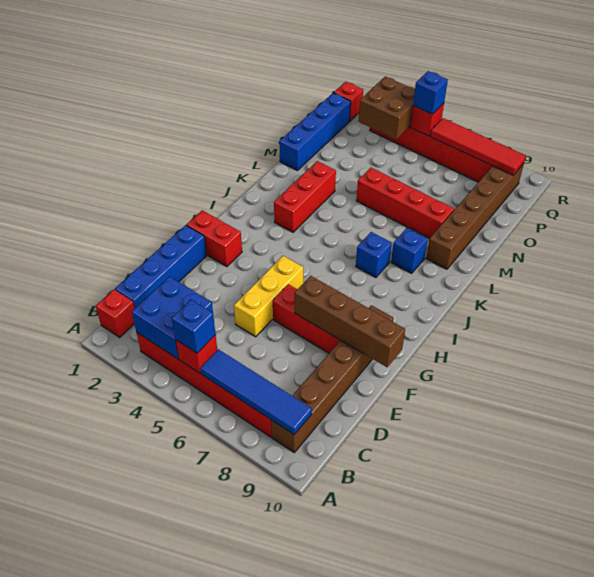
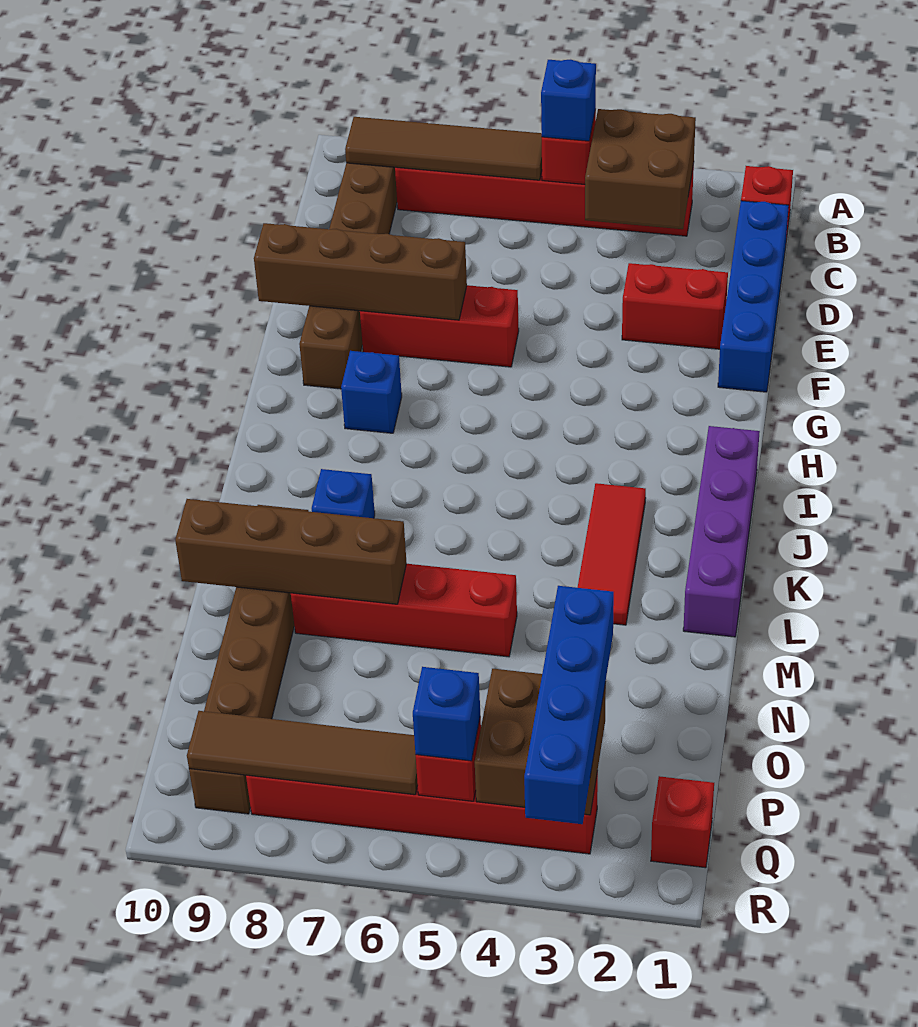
blue 2x2 brick [132,277,214,359] -> brown 2x2 brick [585,109,696,229]
blue 1x4 tile [200,349,312,435] -> brown 1x4 tile [345,117,542,180]
yellow 1x3 brick [234,256,303,337] -> none
red 1x2 brick [186,210,242,267] -> red 1x2 brick moved to [622,263,728,349]
none -> purple 1x4 brick [683,426,760,637]
red 1x3 brick [274,161,336,232] -> red 1x3 tile [577,483,646,625]
blue 1x1 brick [356,232,392,278] -> blue 1x1 brick moved to [341,351,402,433]
blue 1x4 brick [279,93,351,171] -> blue 1x4 brick moved to [524,586,614,824]
none -> brown 1x4 brick [175,499,407,604]
red 1x4 tile [430,118,526,175] -> brown 1x4 tile [187,711,418,795]

